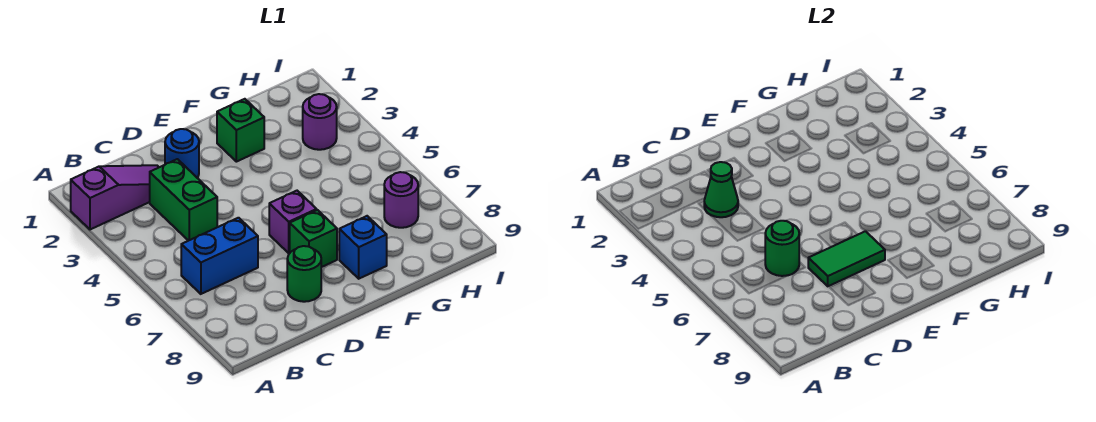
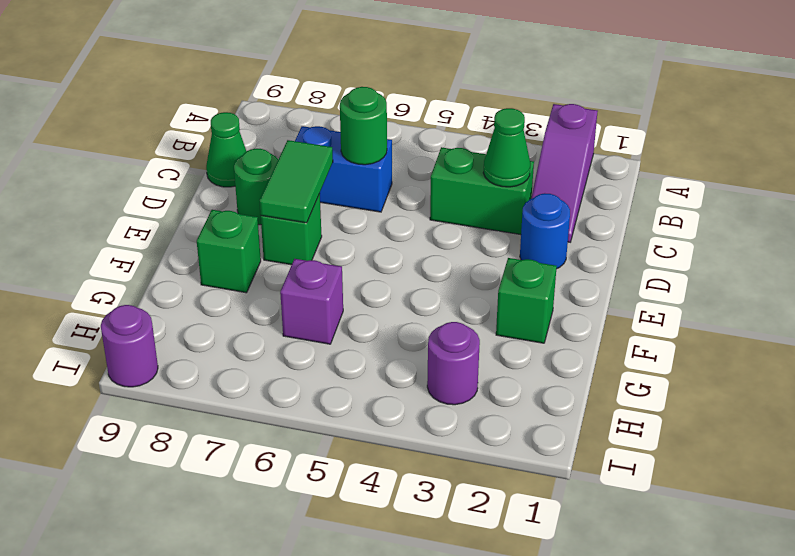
blue 1x2 brick [181,218,258,294] -> blue 1x2 brick turned to [295,126,392,212]
none -> green 1x1 cone [206,112,246,187]
purple 1x1 brick [269,191,317,253] -> purple 1x1 brick moved to [280,259,343,344]
blue 1x1 brick [339,216,387,279] -> green 1x1 brick [197,210,261,293]
purple 1x1 round brick [384,172,418,228] -> purple 1x1 round brick moved to [101,305,158,387]

